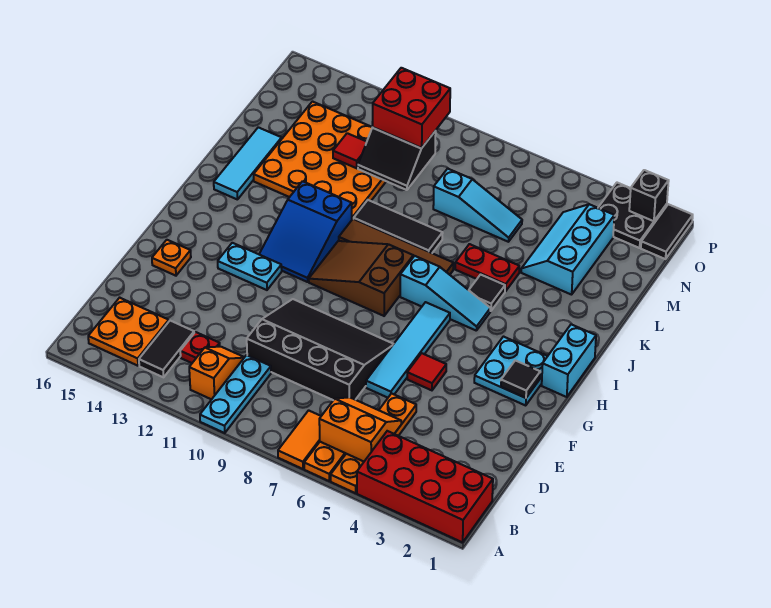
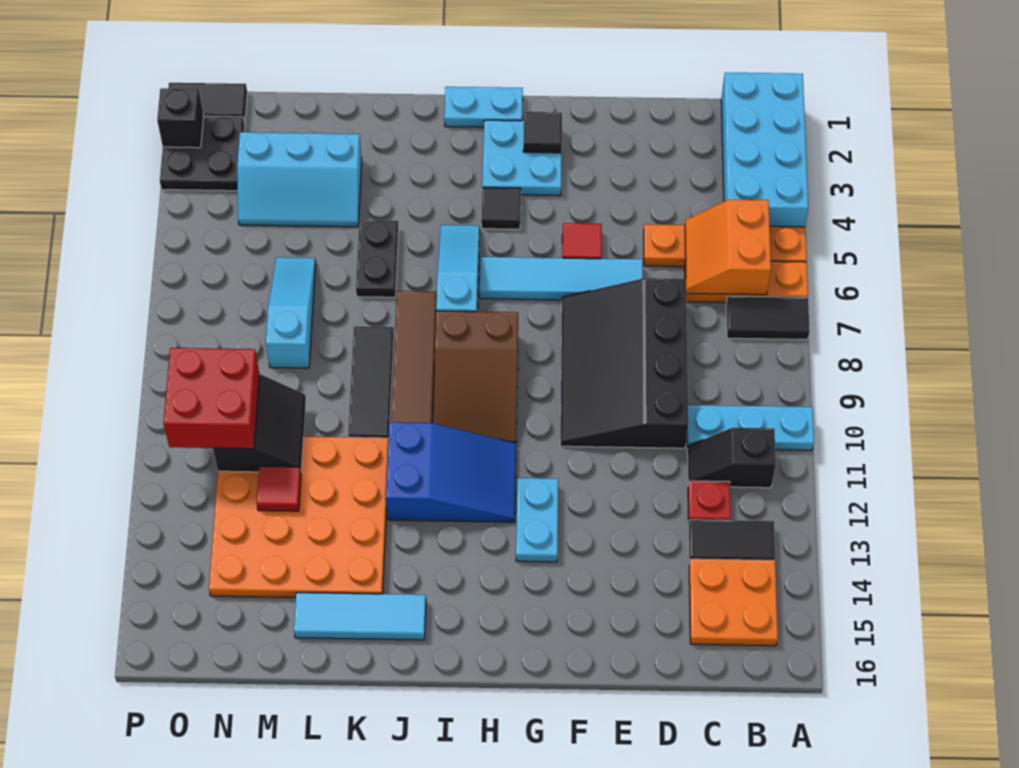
red 2x4 brick [357,431,493,542] -> cyan 2x4 brick [721,72,808,227]
orange 1x2 tile [278,410,321,469] -> black 1x2 tile [726,296,810,340]
orange 1x2 slope [189,347,244,400] -> black 1x2 slope [687,428,776,488]
orange 1x1 plate [152,240,191,276] -> none
cyan 1x2 brick [542,324,596,397] -> cyan 1x2 plate [444,87,523,127]
black 1x1 tile [469,275,505,311] -> black 1x1 tile moved to [481,188,521,229]
red 1x2 plate [455,244,519,292] -> black 1x2 plate [356,220,399,297]

